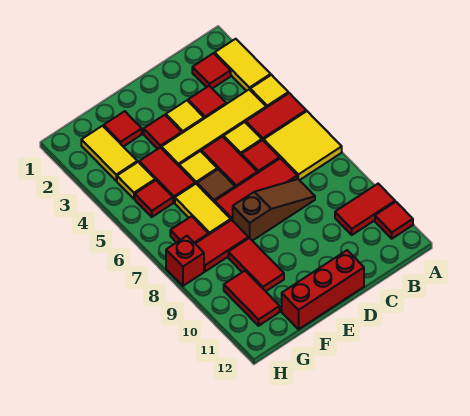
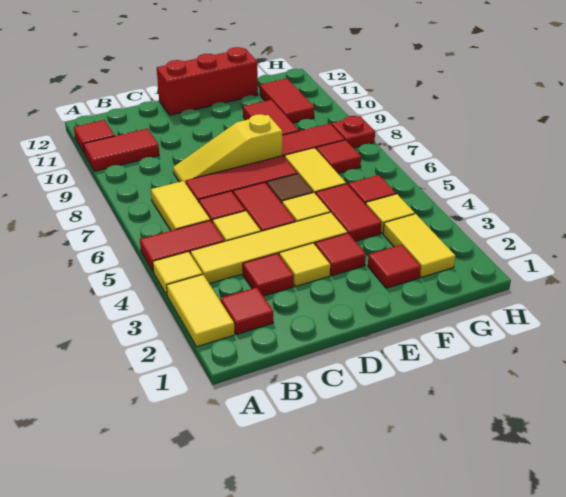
yellow 2x2 tile [264,111,342,180] -> yellow 1x2 tile [151,181,210,231]
brown 1x3 slope [233,179,315,241] -> yellow 1x3 slope [173,114,282,182]
red 1x1 brick [166,236,204,286] -> red 1x1 plate [331,116,375,148]

